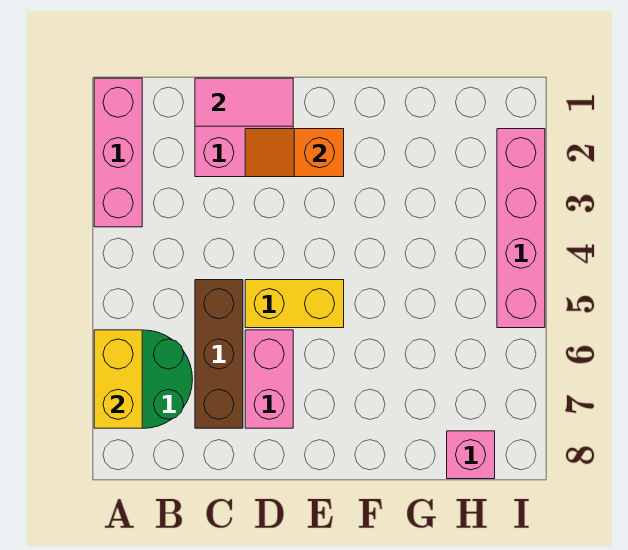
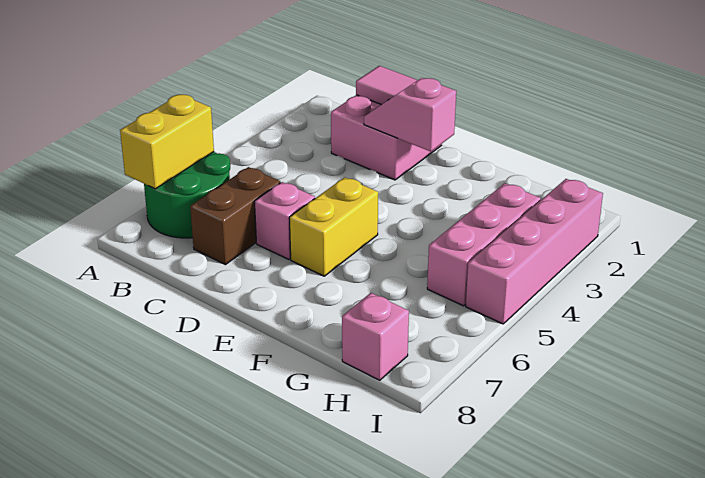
pink 1x3 brick [94,78,142,227] -> pink 1x3 brick moved to [427,183,541,306]
brown 1x3 brick [195,280,243,428] -> brown 1x2 brick [190,167,280,265]
orange 1x2 slope [245,129,344,177] -> pink 1x2 slope [364,78,456,152]
yellow 1x2 brick [245,280,344,328] -> yellow 1x2 brick turned to [289,177,378,276]
pink 1x2 brick [245,330,293,428] -> pink 1x1 brick [254,182,315,259]

